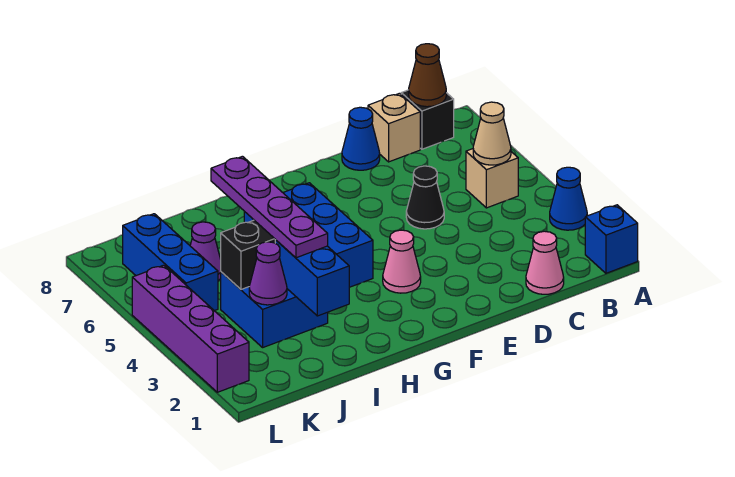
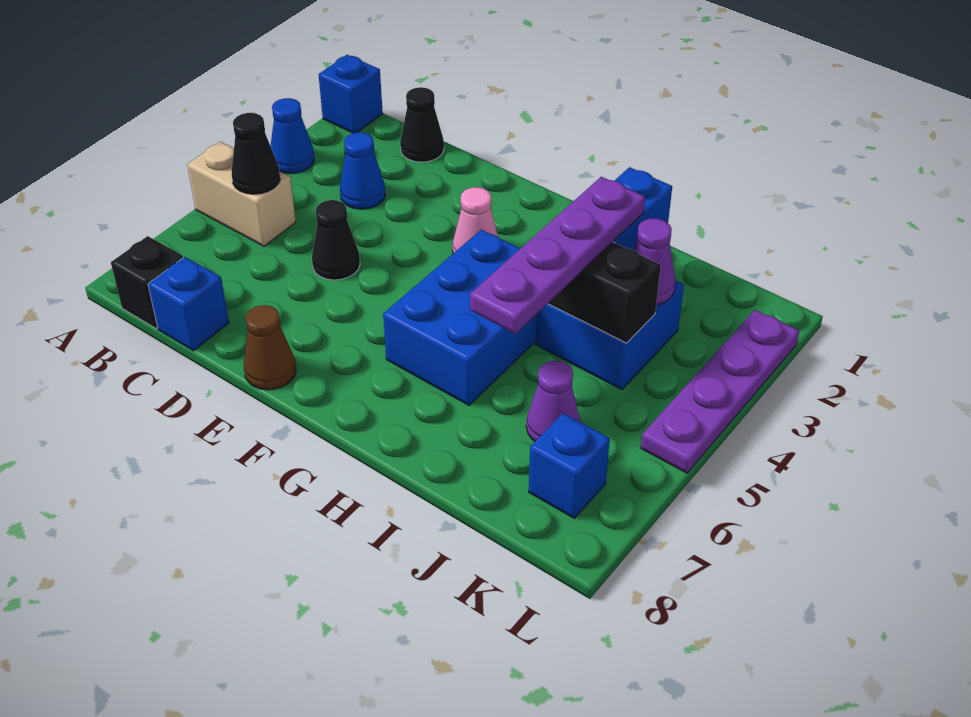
tan 1x1 brick [466,149,518,208] -> tan 1x2 brick [187,142,296,246]
tan 1x1 cone [473,102,511,165] -> black 1x1 cone [232,113,280,194]
brown 1x1 cone [409,44,446,107] -> brown 1x1 cone moved to [244,305,296,390]
pink 1x1 cone [526,231,564,294] -> black 1x1 cone [400,87,444,162]
tan 1x1 brick [368,93,420,162] -> blue 1x1 brick [148,257,229,351]
blue 1x1 cone [342,107,380,170] -> blue 1x1 cone moved to [340,132,386,209]
blue 1x3 brick [123,214,218,311] -> blue 1x1 brick [529,413,610,518]
purple 1x4 brick [132,265,249,392] -> purple 1x4 plate [641,310,799,473]

